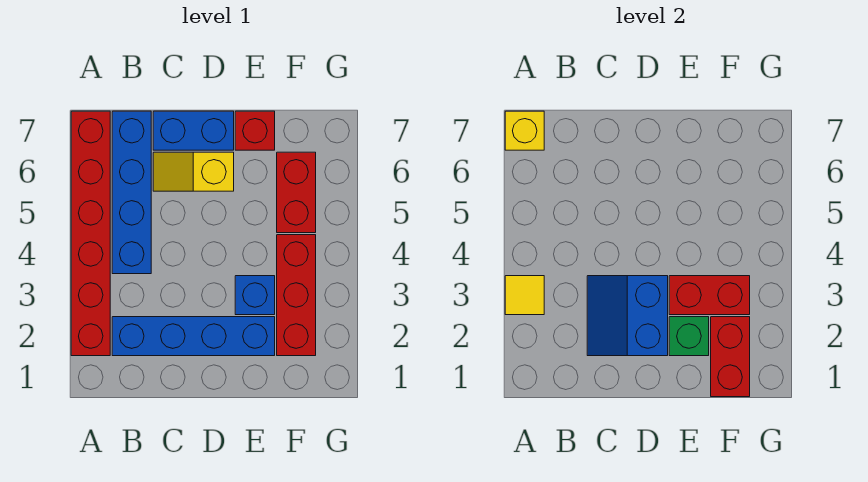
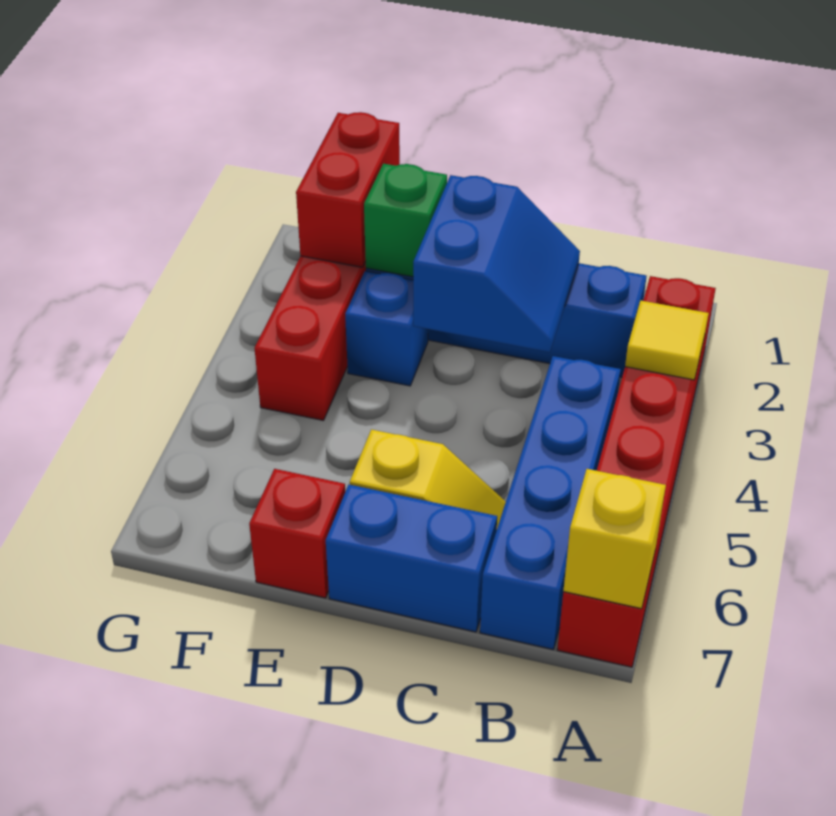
red 1x2 brick [669,276,750,315] -> none
red 1x2 brick [277,152,316,233] -> none

